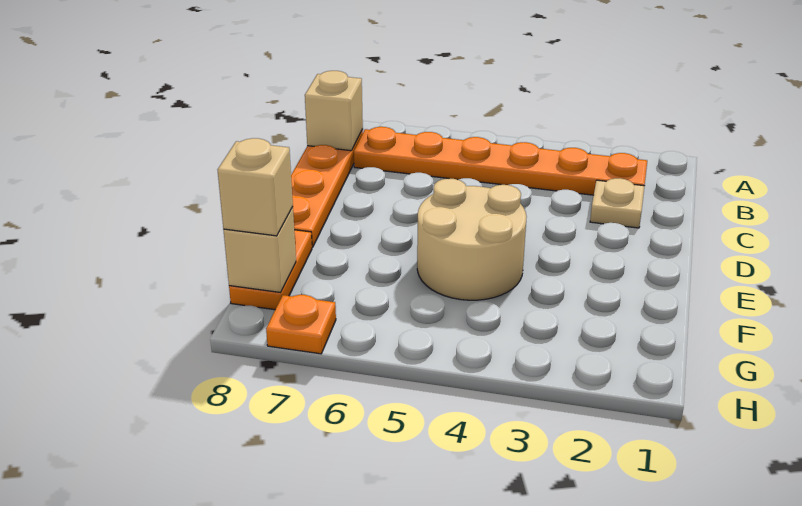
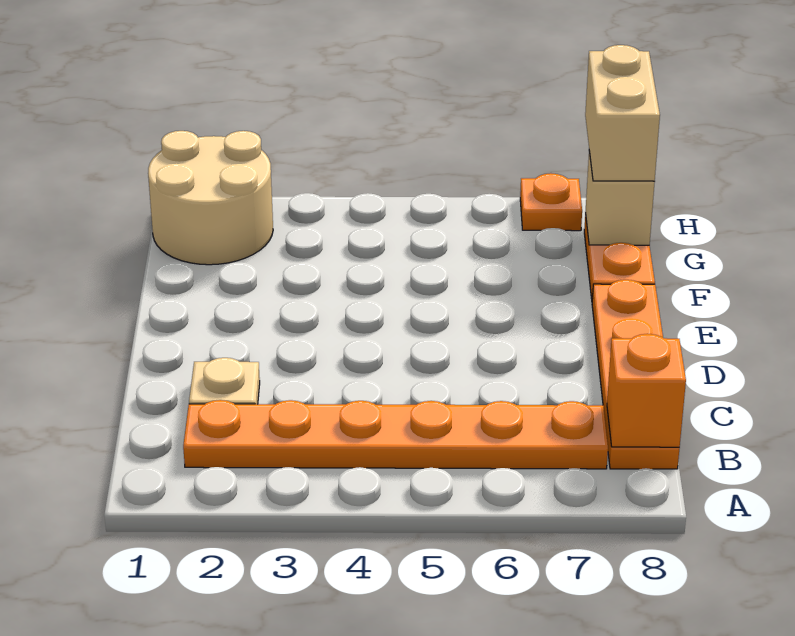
tan 1x1 brick [305,71,363,151] -> orange 1x1 brick [607,334,686,447]
tan 2x2 round brick [417,179,527,300] -> tan 2x2 round brick moved to [148,131,273,265]
tan 1x1 brick [218,138,293,236] -> tan 1x2 brick [585,45,660,181]

